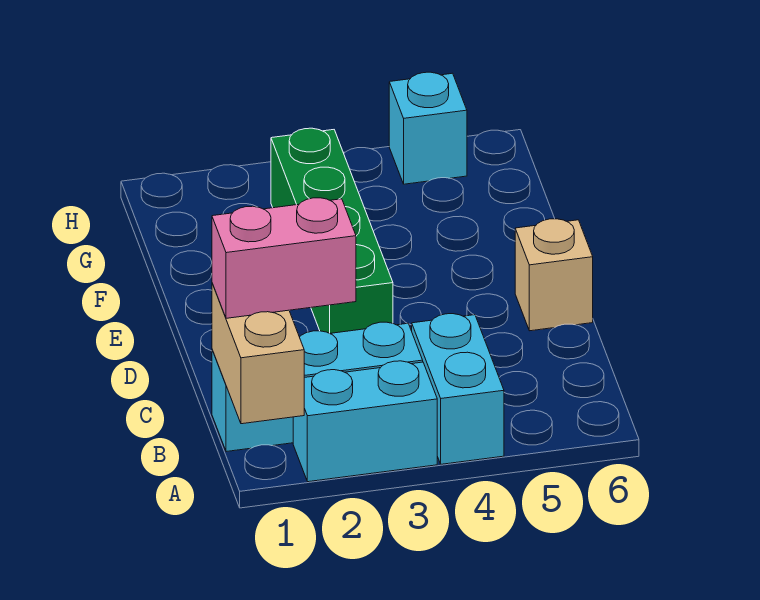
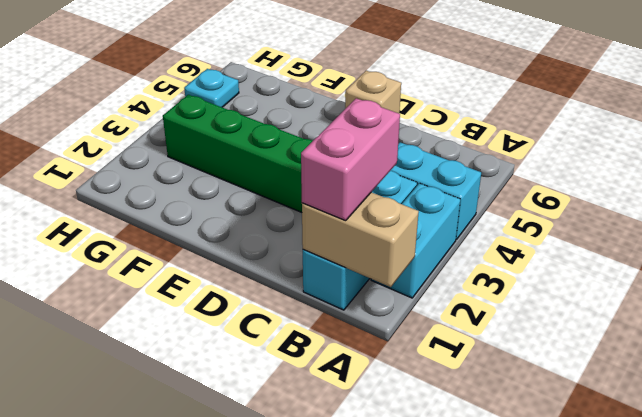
cyan 1x1 brick [389,72,467,184] -> cyan 1x1 plate [184,69,239,107]

